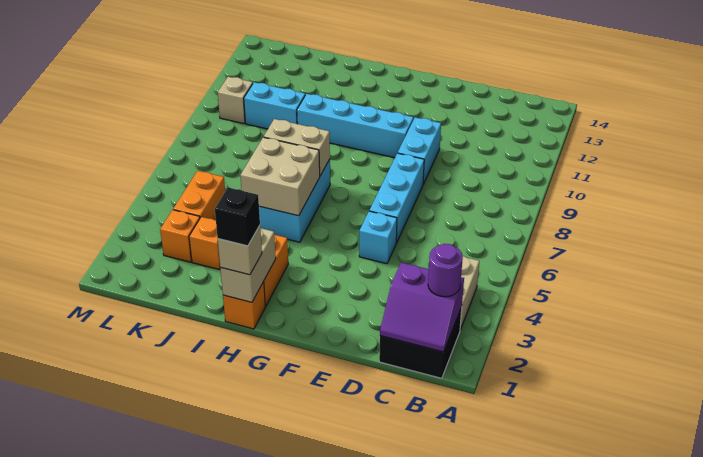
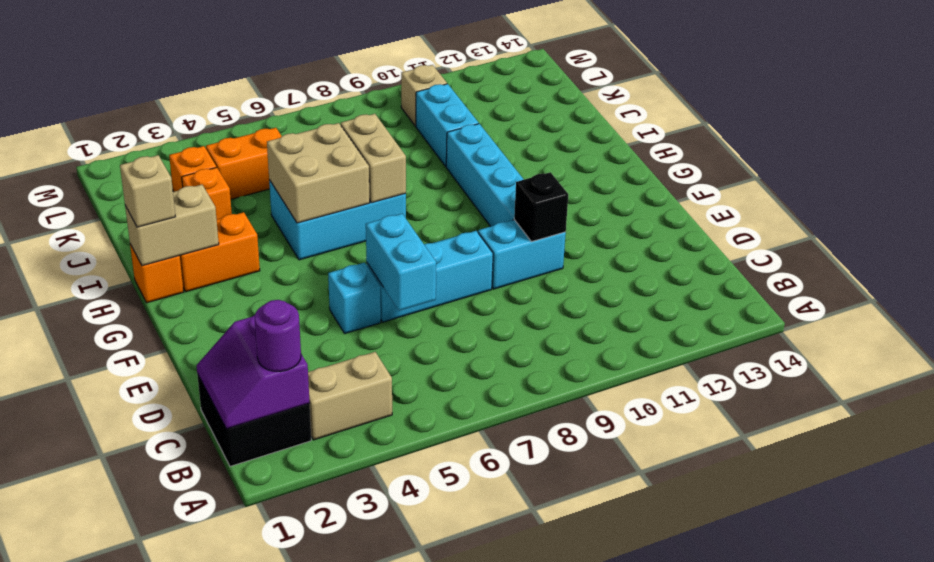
none -> cyan 1x2 brick [366,214,436,311]
black 1x1 brick [215,188,260,246] -> black 1x1 brick moved to [514,172,568,242]

